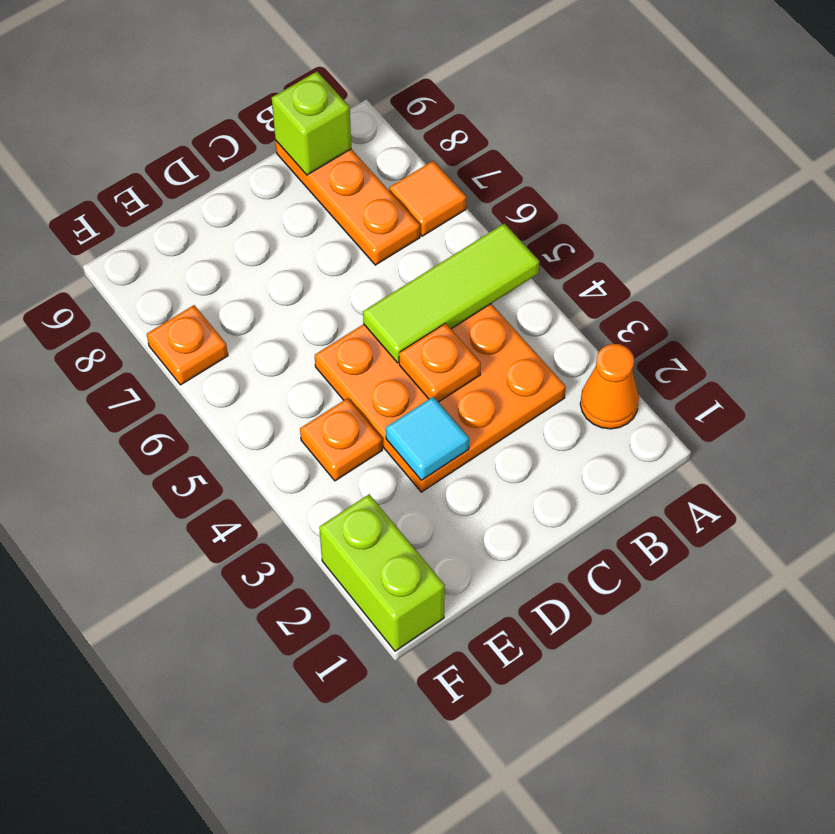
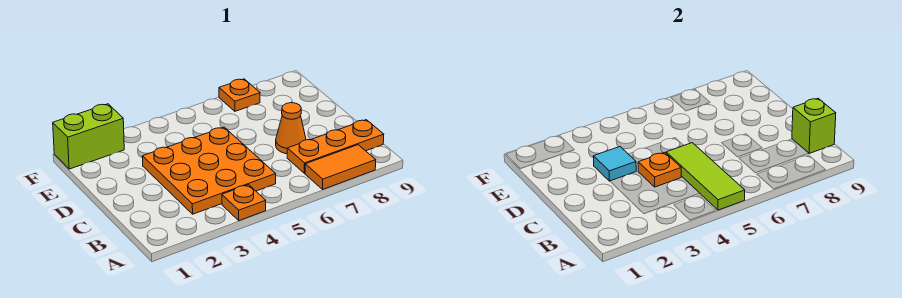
orange 1x1 cone [580,344,639,429] -> orange 1x1 cone moved to [276,103,306,154]
orange 1x1 tile [389,161,466,236] -> orange 1x2 tile [305,145,376,189]
orange 1x1 plate [300,398,382,481] -> orange 1x1 plate moved to [222,185,266,221]

